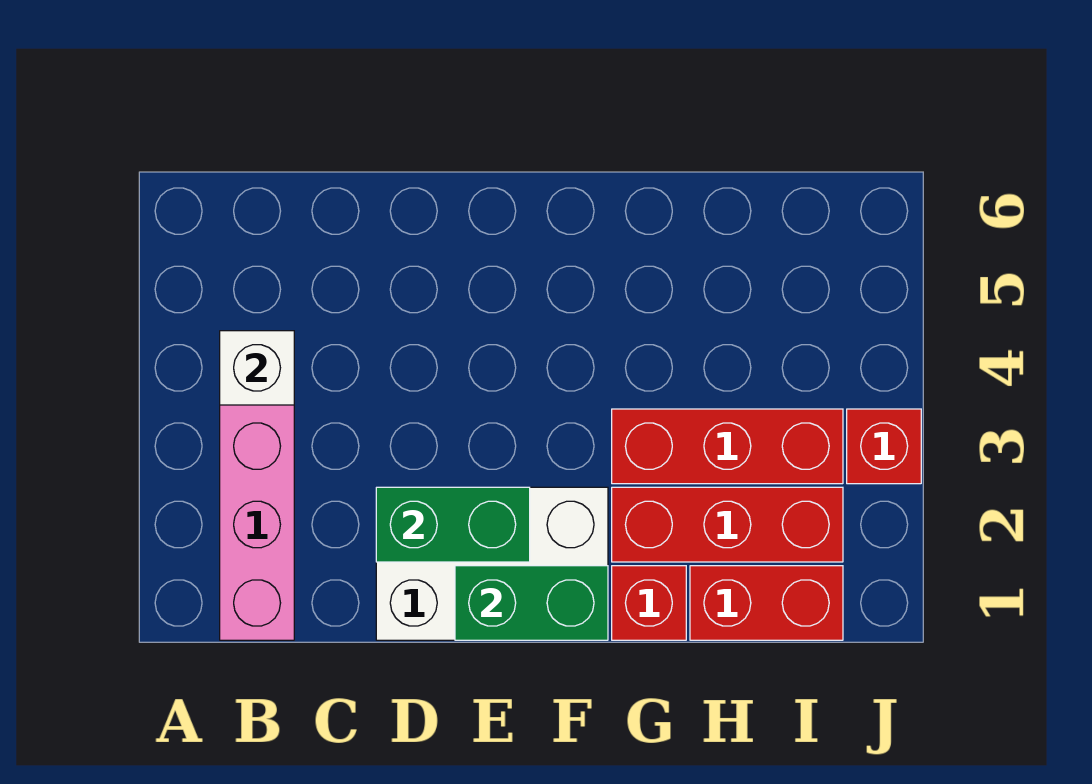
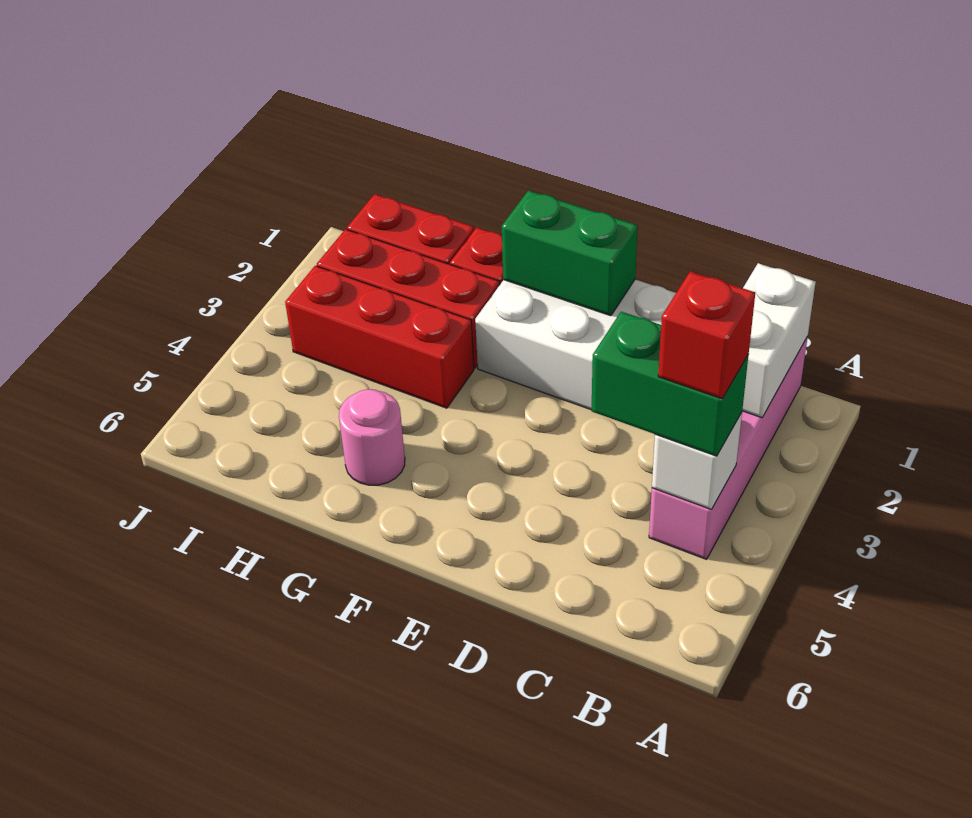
none -> white 1x2 brick [742,263,816,418]
green 1x2 brick [376,487,530,562] -> green 1x2 brick moved to [592,312,748,456]
none -> pink 1x1 round brick [339,389,405,485]
red 1x1 brick [847,409,921,484] -> red 1x1 brick moved to [658,271,755,399]

